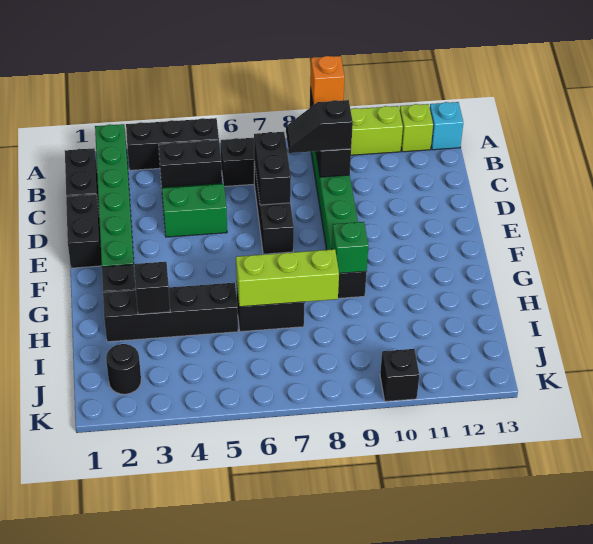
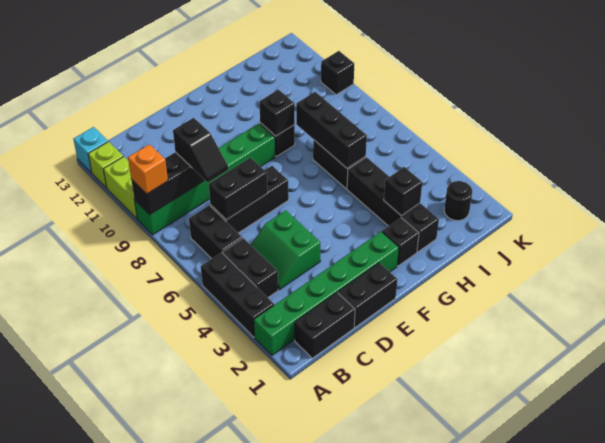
green 1x1 brick [332,222,368,273] -> black 1x1 brick [259,90,295,136]
lime 1x3 brick [236,249,339,307] -> black 1x3 brick [296,92,367,168]

